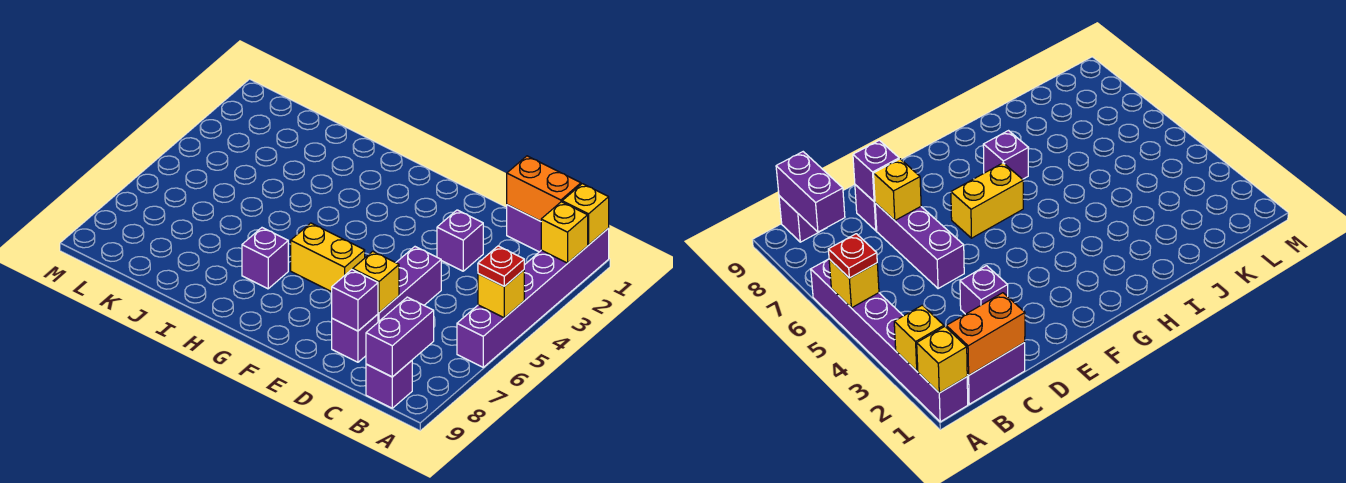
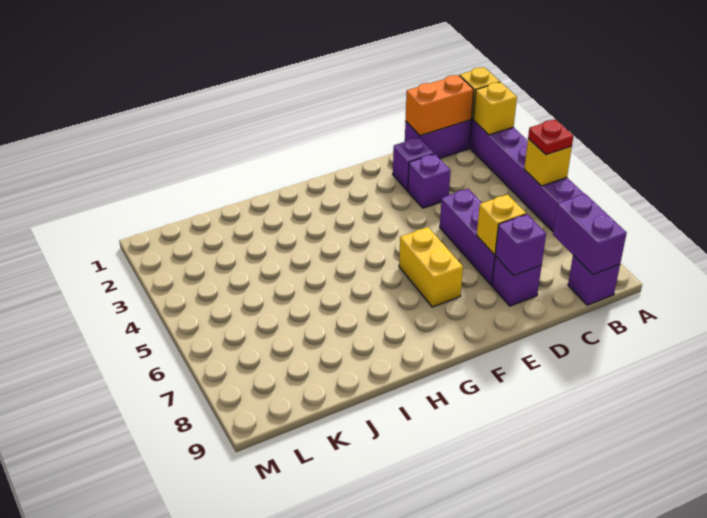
yellow 1x2 brick [291,223,365,292] -> yellow 1x2 brick turned to [399,227,463,307]
purple 1x1 brick [242,228,288,289] -> purple 1x1 brick moved to [393,137,434,191]

